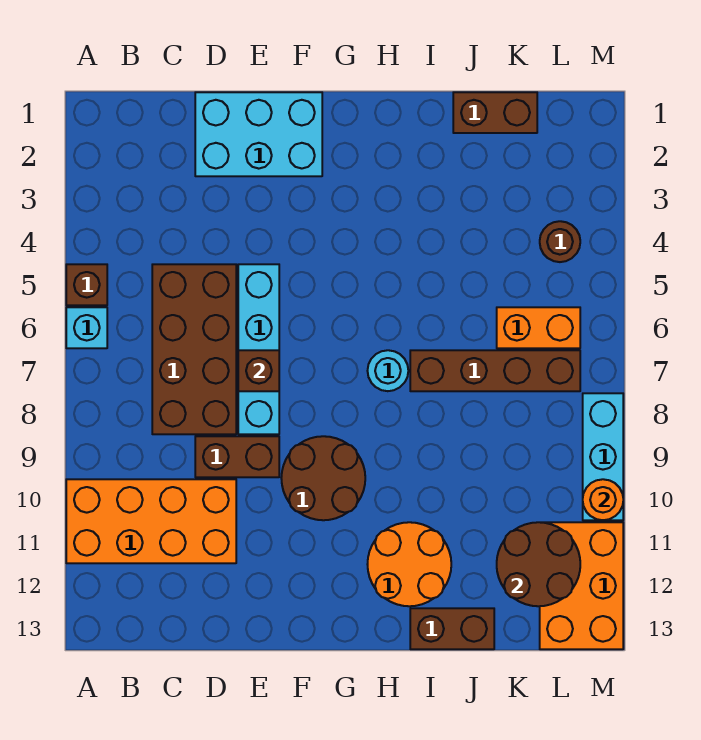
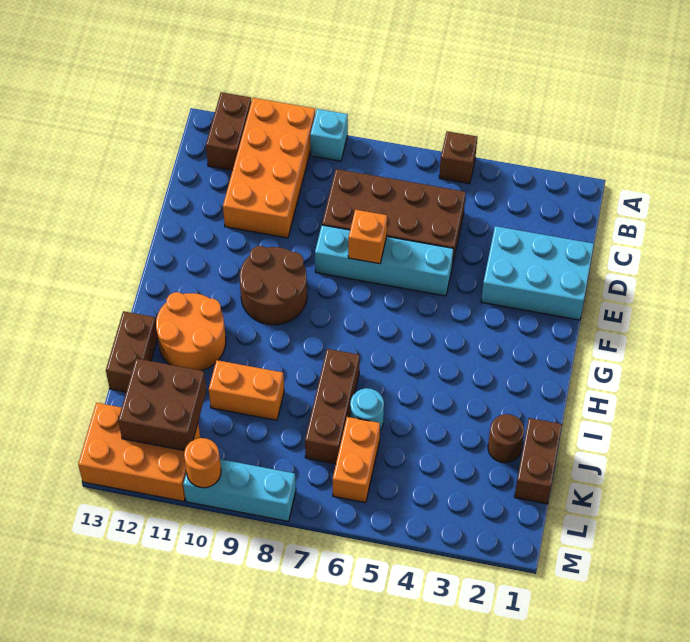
cyan 1x1 brick [66,307,107,348] -> cyan 1x1 brick moved to [310,109,348,161]
cyan 2x3 brick [195,92,322,176] -> cyan 2x3 brick turned to [481,226,594,320]
brown 1x2 brick [195,436,279,477] -> brown 1x2 brick moved to [206,92,251,170]
brown 1x1 brick [238,350,279,391] -> orange 1x1 brick [348,210,387,264]
cyan 1x1 round brick [368,350,408,391] -> cyan 1x1 round brick moved to [350,388,384,430]
brown 1x4 brick [410,350,580,391] -> brown 1x3 brick [305,349,359,464]
none -> orange 1x2 brick [209,360,284,420]
brown 2x2 round brick [497,522,580,606] -> brown 2x2 brick [118,358,206,451]
brown 1x1 round brick [540,221,580,262] -> brown 1x1 round brick moved to [488,414,524,463]

